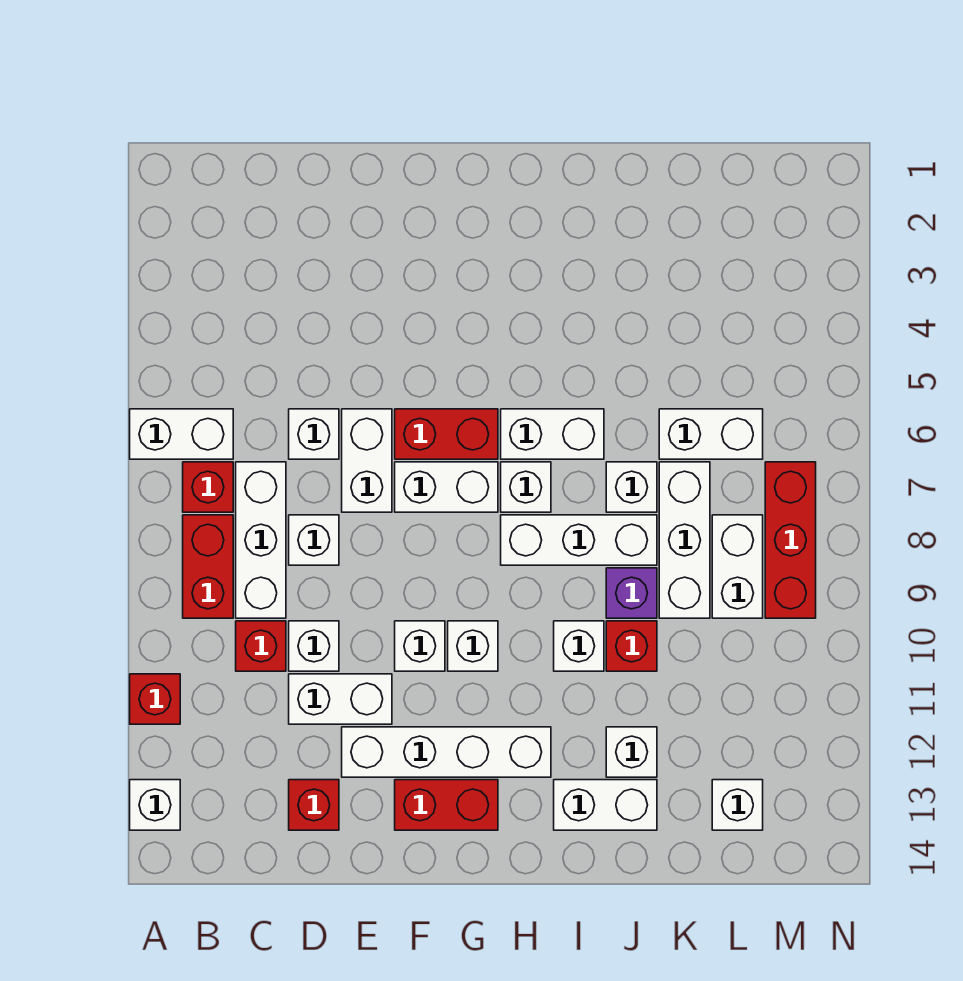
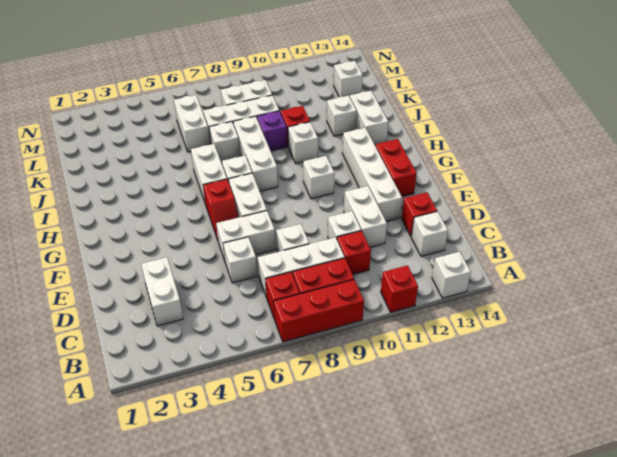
white 1x2 brick [130,409,233,459] -> white 1x2 brick moved to [141,257,183,326]
red 1x2 brick [395,409,498,459] -> red 1x2 slope [203,179,239,240]
white 1x1 brick [395,621,445,671] -> white 1x1 brick moved to [411,211,448,256]
red 1x3 brick [765,462,816,618] -> red 1x3 brick moved to [274,279,364,342]

